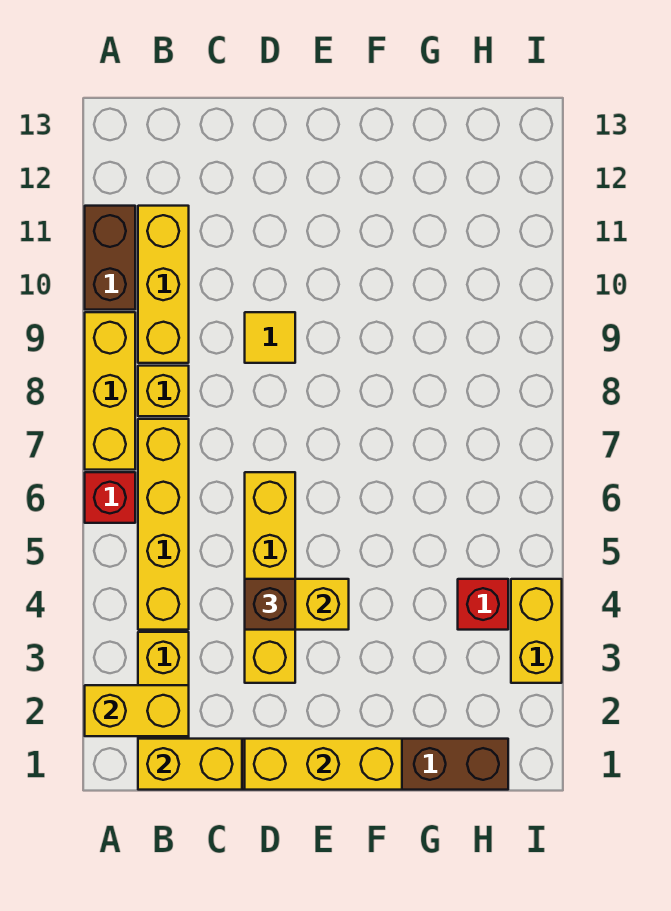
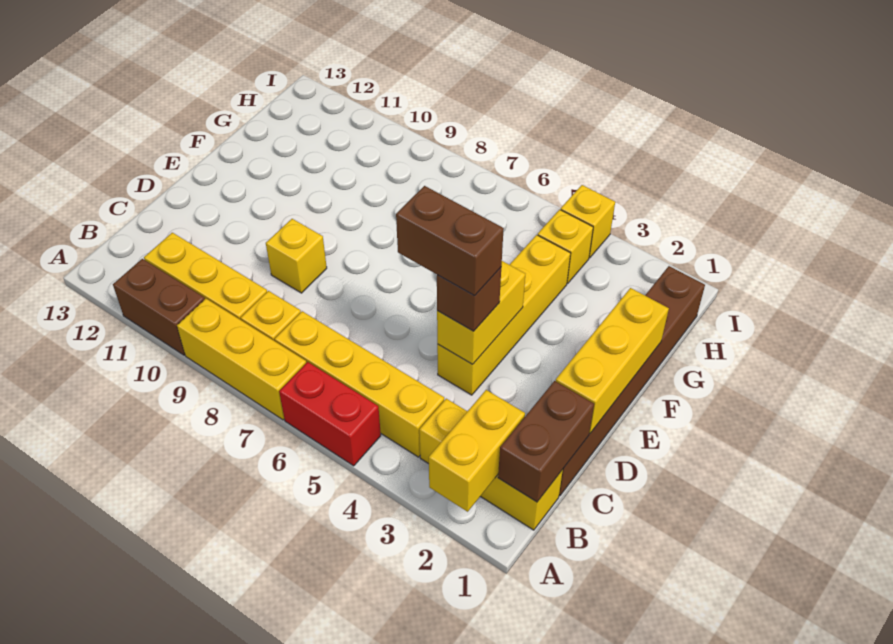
red 1x1 brick [85,472,135,523] -> red 1x2 brick [279,362,381,466]
yellow 1x2 brick [138,739,242,790] -> brown 1x2 brick [498,381,594,502]
yellow 1x4 brick [245,472,295,683] -> yellow 1x4 brick turned to [437,235,571,395]
none -> brown 1x2 brick [396,186,504,296]
yellow 1x1 tile [245,312,295,363] -> yellow 1x1 brick [266,219,327,293]
red 1x1 brick [458,579,508,630] -> yellow 1x1 brick [538,209,593,284]
yellow 1x2 brick [511,579,562,683] -> yellow 1x1 brick [561,185,615,258]

